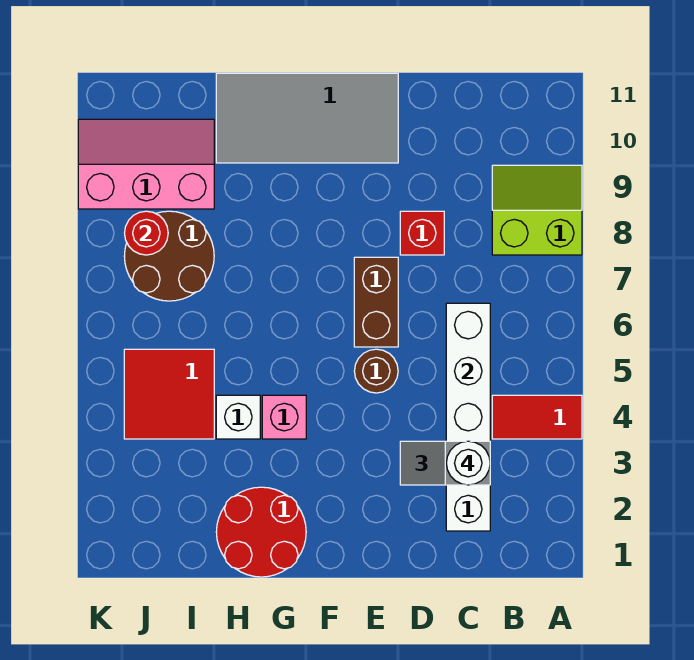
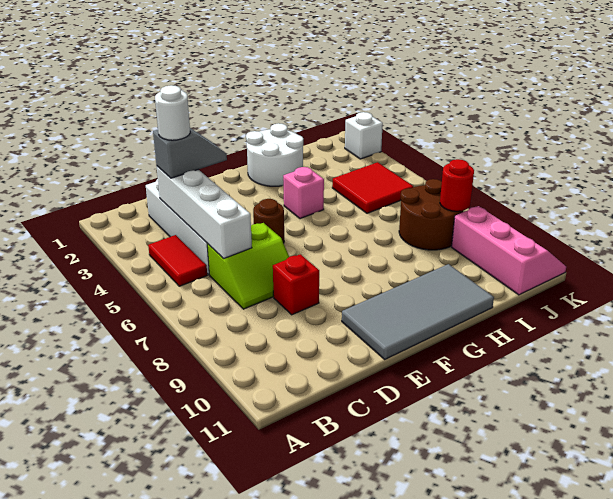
red 1x2 tile [492,395,582,439] -> red 1x2 tile turned to [148,235,207,286]
lime 2x2 slope [492,165,582,255] -> lime 2x2 slope moved to [207,223,289,309]
brown 1x2 brick [354,257,398,347] -> none
red 2x2 round brick [216,487,306,577] -> white 2x2 round brick [246,123,303,186]
white 1x1 brick [216,395,260,439] -> white 1x1 brick moved to [345,112,383,159]
pink 2x3 slope [78,119,214,209] -> pink 2x3 slope turned to [452,206,566,295]

